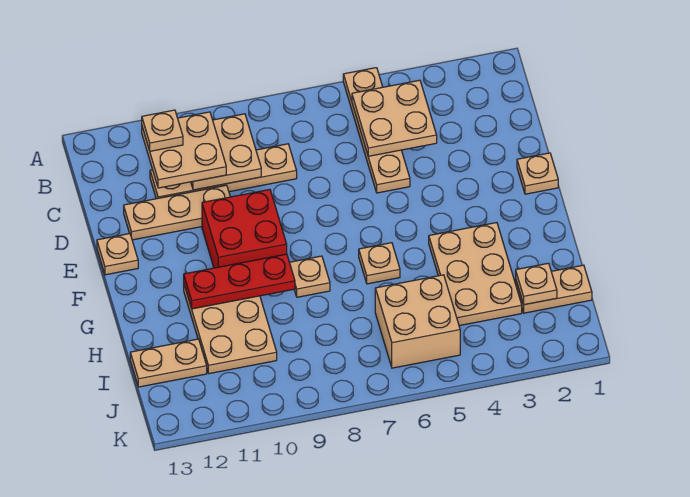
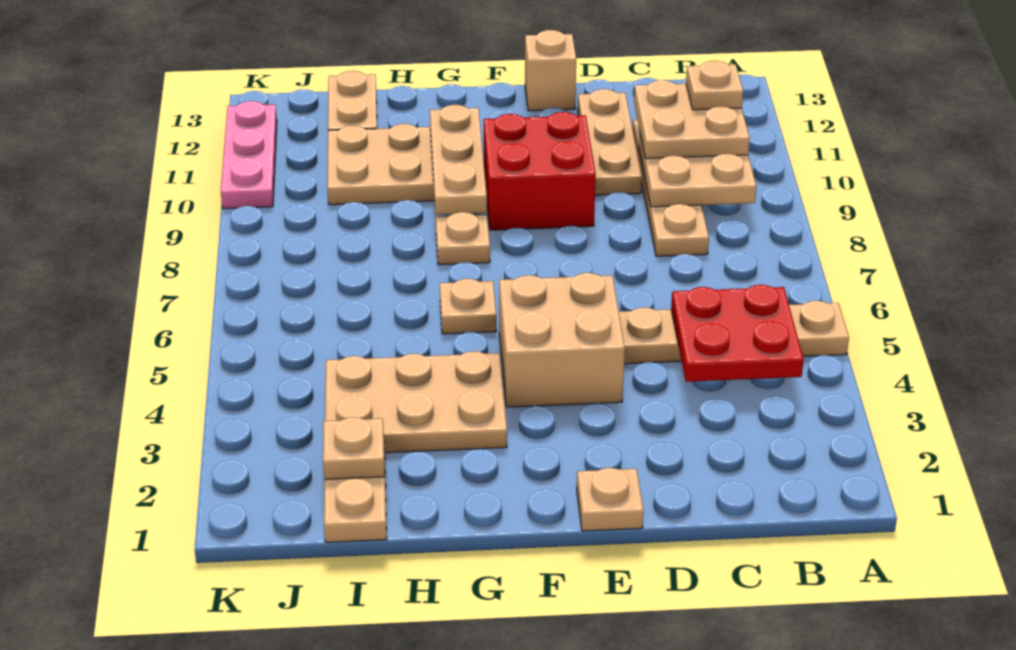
tan 2x2 plate [352,80,437,156] -> red 2x2 plate [671,285,804,382]
tan 1x1 plate [97,234,138,275] -> tan 1x1 brick [525,30,576,111]
red 1x3 plate [184,254,295,309] -> tan 1x3 plate [430,105,487,215]
tan 2x2 brick [375,275,460,368] -> tan 2x2 brick moved to [499,273,625,407]
none -> pink 1x3 plate [221,101,277,209]

